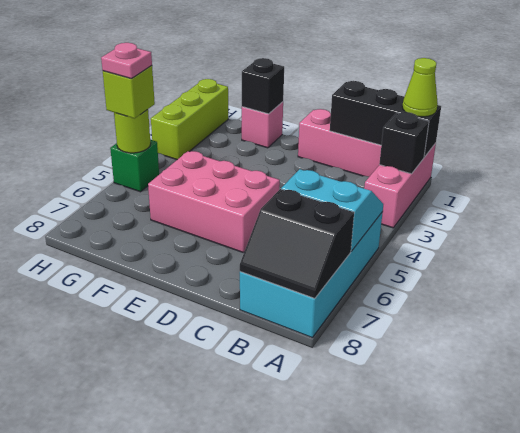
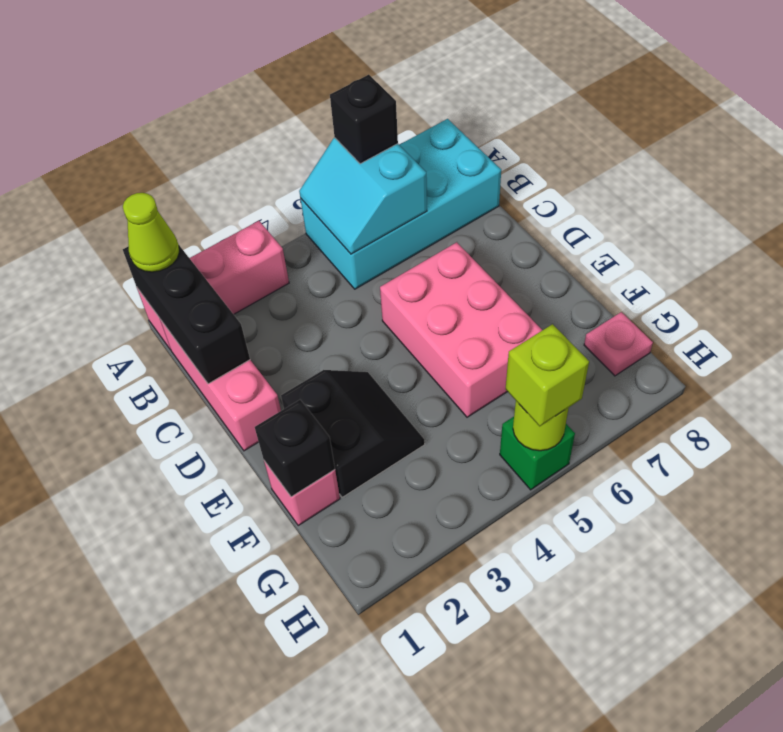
black 1x1 brick [379,112,429,174] -> black 1x1 brick moved to [330,75,398,164]
black 2x2 slope [240,189,354,298] -> black 2x2 slope moved to [281,370,425,497]
lime 1x3 brick [151,79,228,160] -> none
pink 1x1 plate [101,43,152,78] -> pink 1x1 plate moved to [584,312,653,376]

